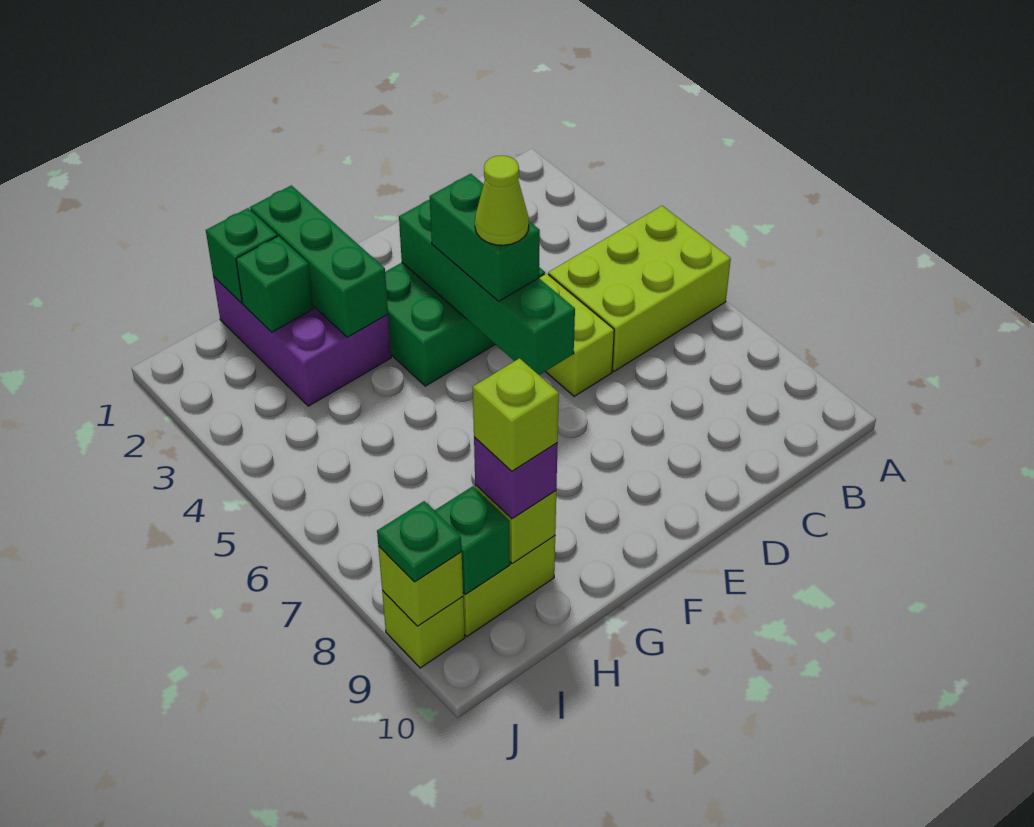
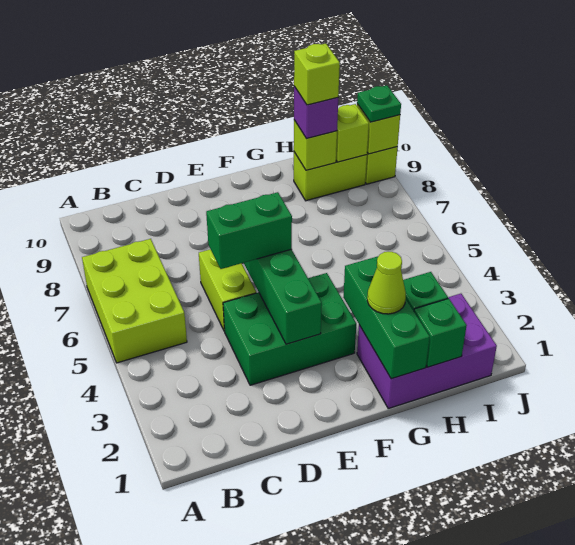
lime 2x3 brick [548,206,731,372] -> lime 2x3 brick turned to [82,239,187,363]
green 1x2 brick [430,174,540,301] -> green 1x2 brick turned to [206,192,292,269]
lime 1x1 cone [475,156,529,245] -> lime 1x1 cone moved to [367,252,406,314]
purple 2x3 brick [213,277,391,406] -> purple 2x3 brick turned to [357,294,497,408]
green 1x1 brick [434,486,510,594] -> lime 1x1 brick [336,104,369,162]

